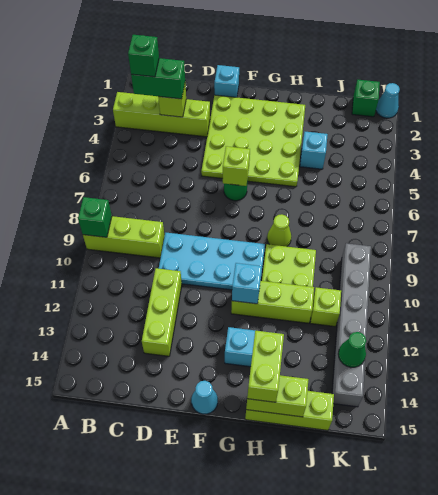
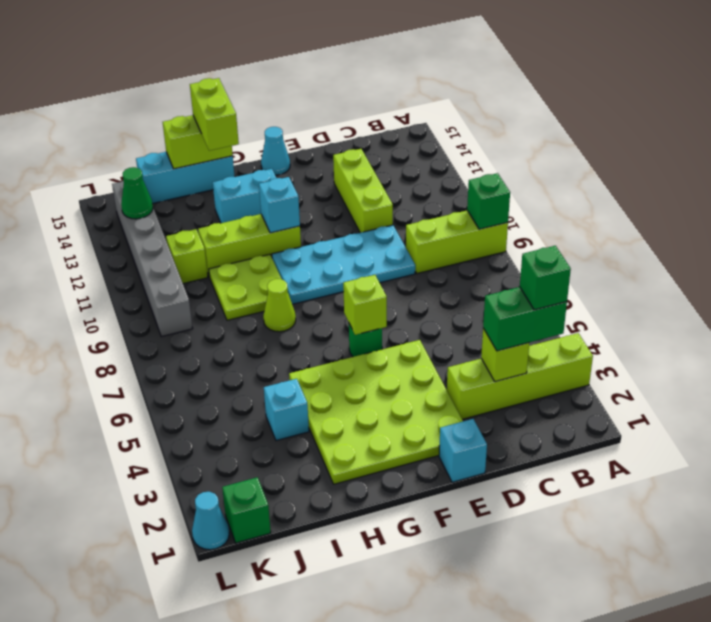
lime 1x3 brick [245,391,334,430] -> cyan 1x3 brick [136,152,235,204]

